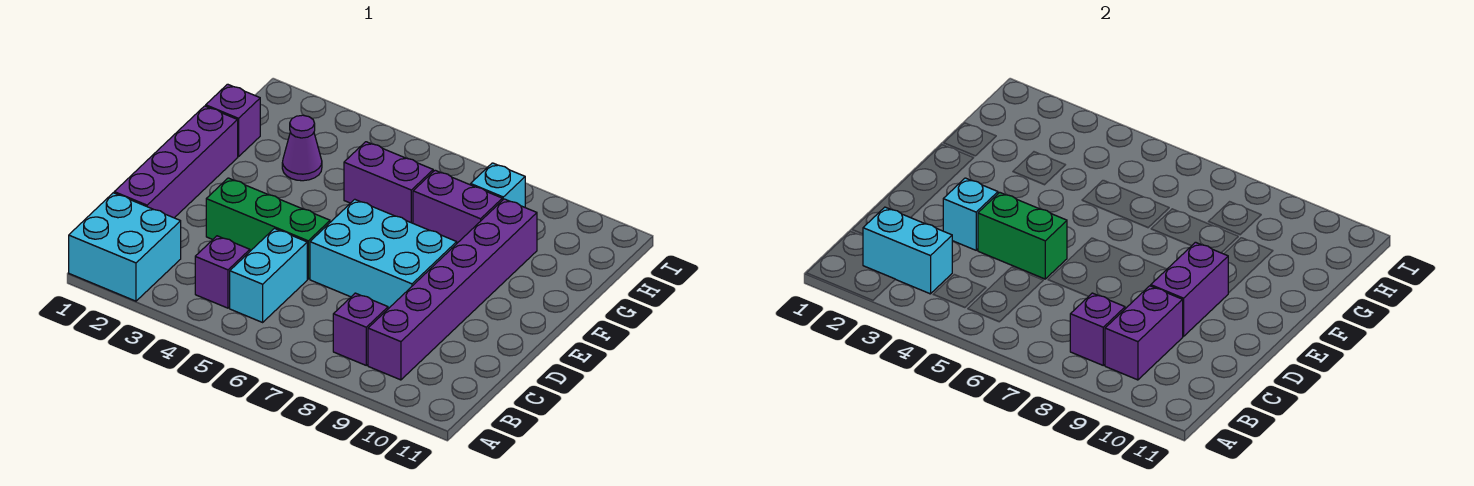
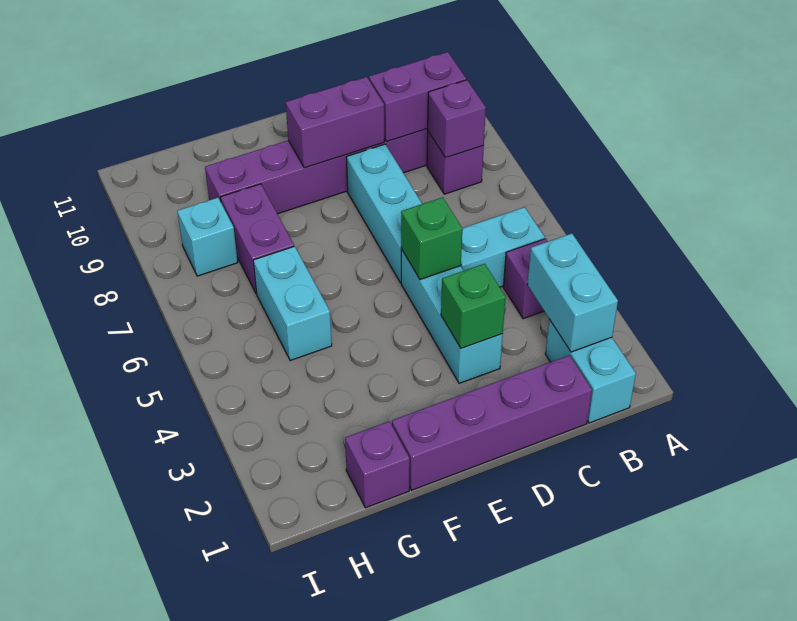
cyan 2x2 brick [69,193,181,301] -> cyan 1x2 brick [545,319,636,423]
green 1x3 brick [206,178,330,279] -> cyan 1x3 brick [401,249,503,383]
cyan 1x1 brick [943,178,998,250] -> green 1x1 brick [441,264,506,348]
green 1x2 brick [978,192,1067,279] -> green 1x1 brick [401,197,462,280]
cyan 2x3 brick [310,199,457,309] -> cyan 1x3 brick [346,144,422,283]
purple 1x1 cone [282,115,322,181] -> none
purple 1x2 brick [344,142,433,223] -> cyan 1x2 brick [253,246,332,361]

